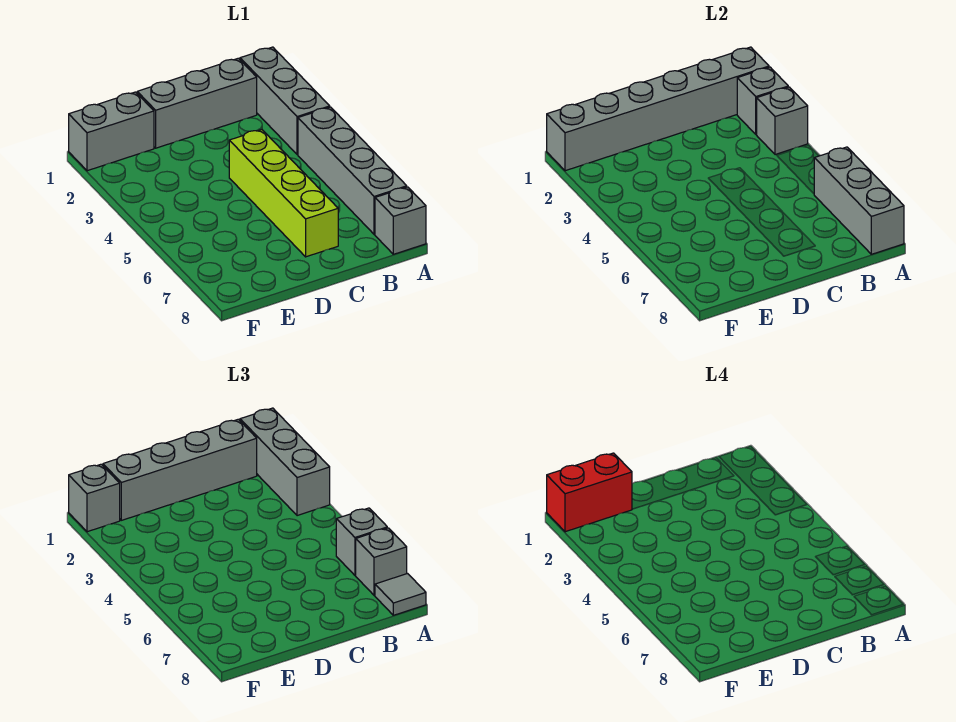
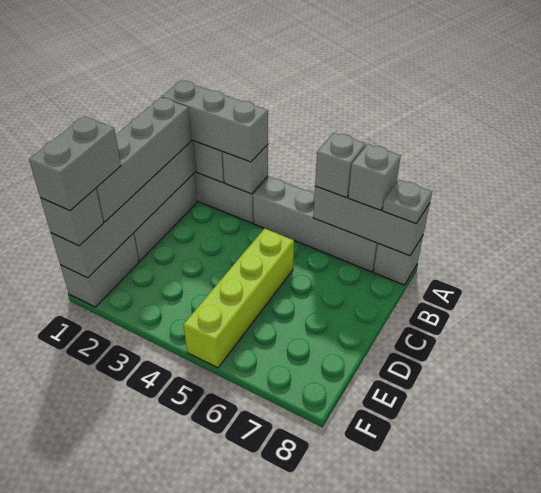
grey 1x1 tile [375,574,426,615] -> grey 1x1 plate [383,180,432,224]
lime 1x4 brick [229,130,338,257] -> lime 1x4 brick turned to [184,228,294,368]
red 1x2 brick [547,453,632,532] -> grey 1x2 brick [29,117,121,211]

